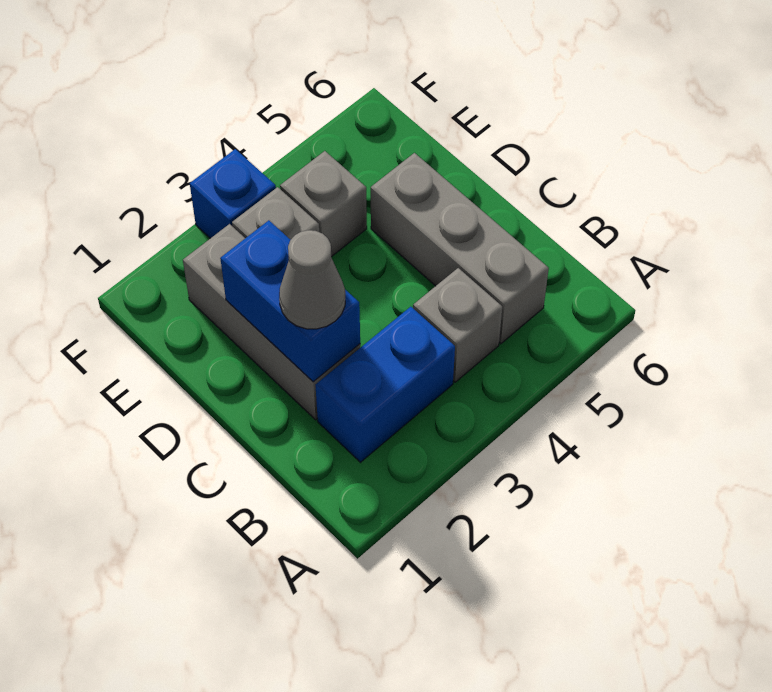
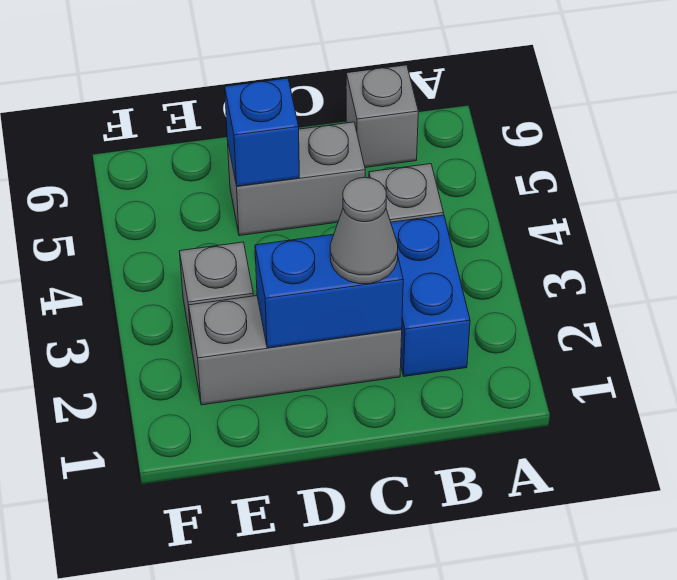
grey 1x3 brick [371,153,549,344] -> grey 1x2 brick [227,122,365,236]
grey 1x1 brick [280,151,367,257] -> grey 1x1 brick moved to [346,65,418,167]
blue 1x1 brick [190,149,276,238] -> blue 1x1 brick moved to [225,78,299,186]

